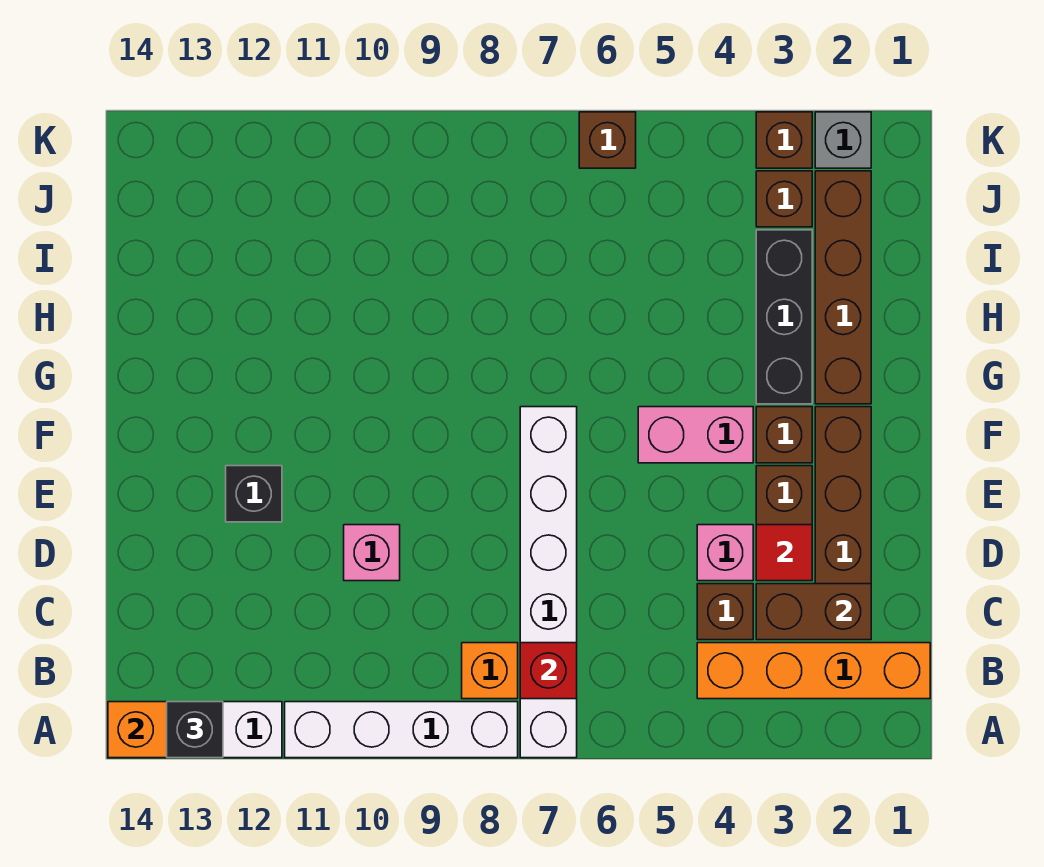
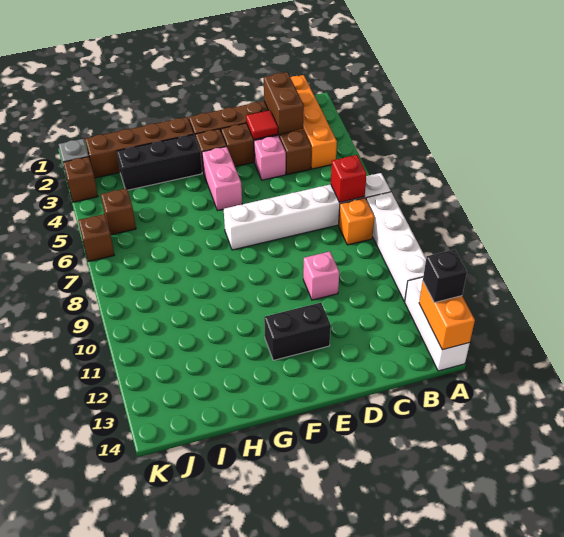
black 1x1 brick [226,466,282,522] -> black 1x2 brick [264,303,331,360]
brown 1x1 brick [756,171,812,227] -> brown 1x1 brick moved to [101,188,136,235]

